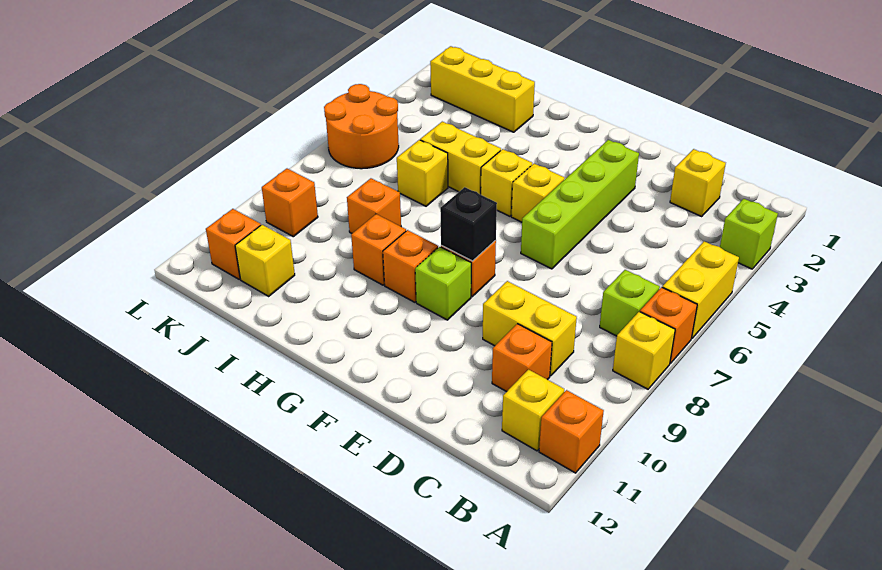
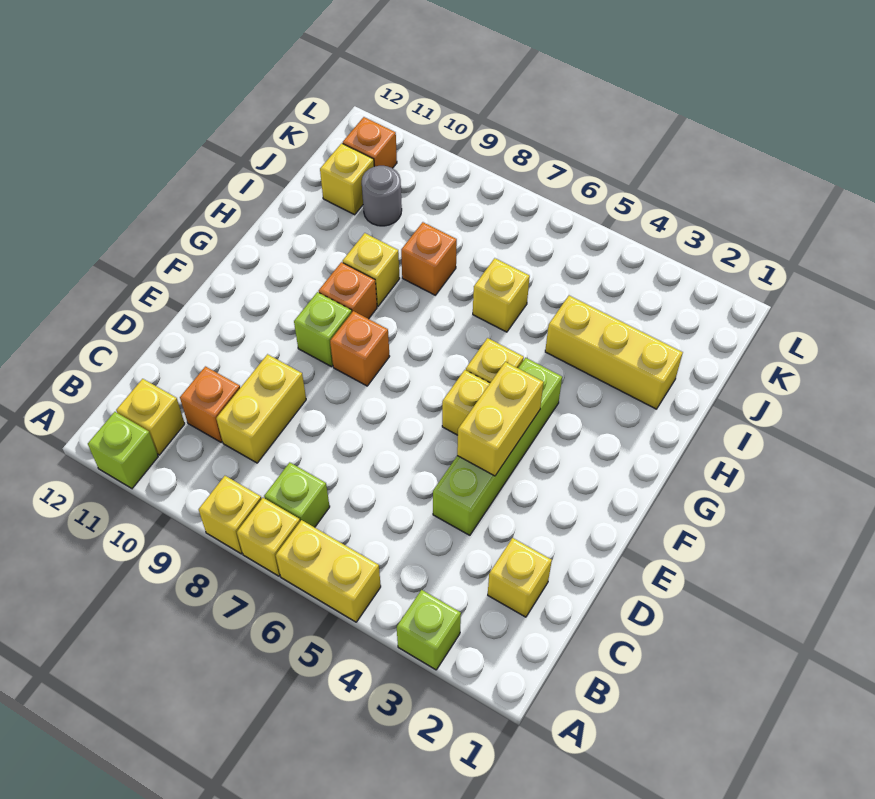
orange 1x1 brick [640,287,697,364] -> yellow 1x1 brick [237,498,300,576]
orange 1x1 brick [539,390,604,473] -> lime 1x1 brick [88,412,158,488]
lime 1x4 brick [521,140,639,269] -> lime 1x4 brick turned to [433,358,562,535]
black 1x1 brick [440,187,497,261] -> none
yellow 1x2 brick [420,122,501,195] -> yellow 1x2 brick moved to [457,362,544,476]
orange 1x1 brick [351,214,406,285] -> yellow 1x1 brick [343,233,400,306]
yellow 1x3 brick [430,46,535,132] -> yellow 1x3 brick turned to [545,295,683,409]
none -> grey 1x1 round brick [362,166,402,226]
orange 2x2 round brick [324,84,399,169] -> none
orange 1x1 brick [262,169,318,237] -> none

